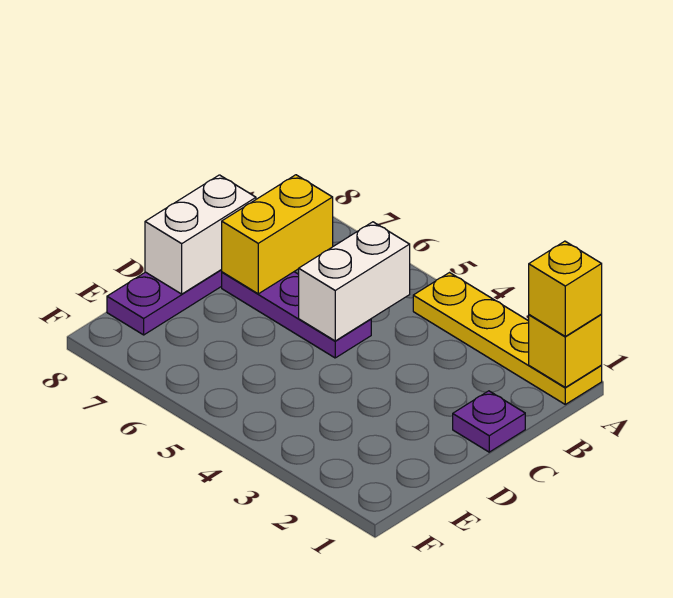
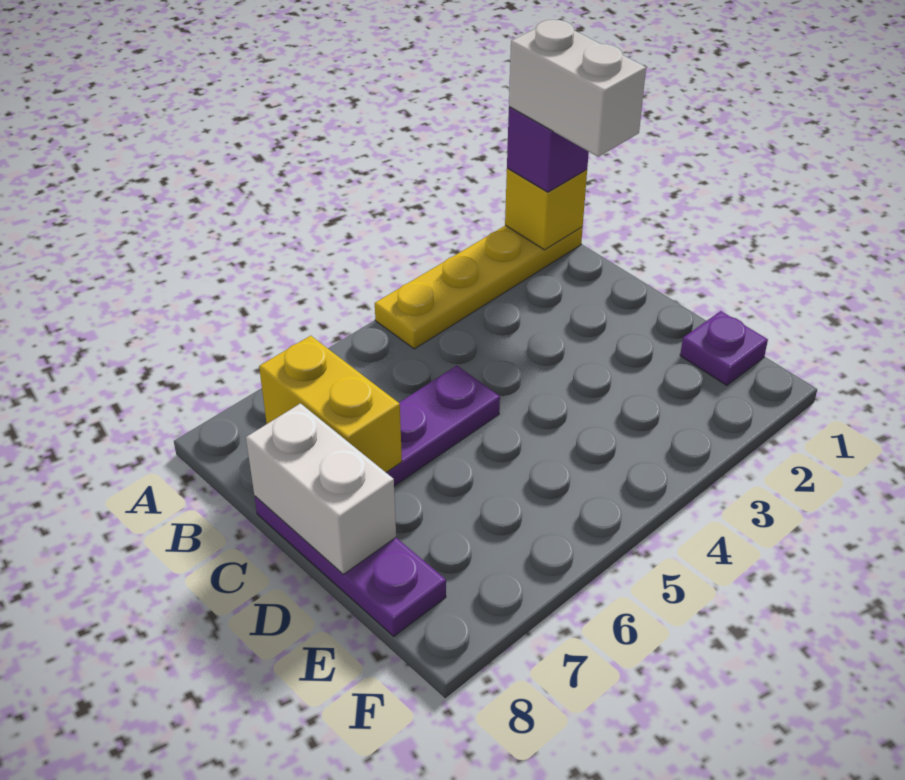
yellow 1x1 brick [529,241,602,336] -> purple 1x1 brick [507,107,589,192]
white 1x2 brick [299,222,410,341] -> white 1x2 brick moved to [509,20,646,157]
purple 1x1 plate [453,391,525,452] -> purple 1x1 plate moved to [680,311,768,385]

